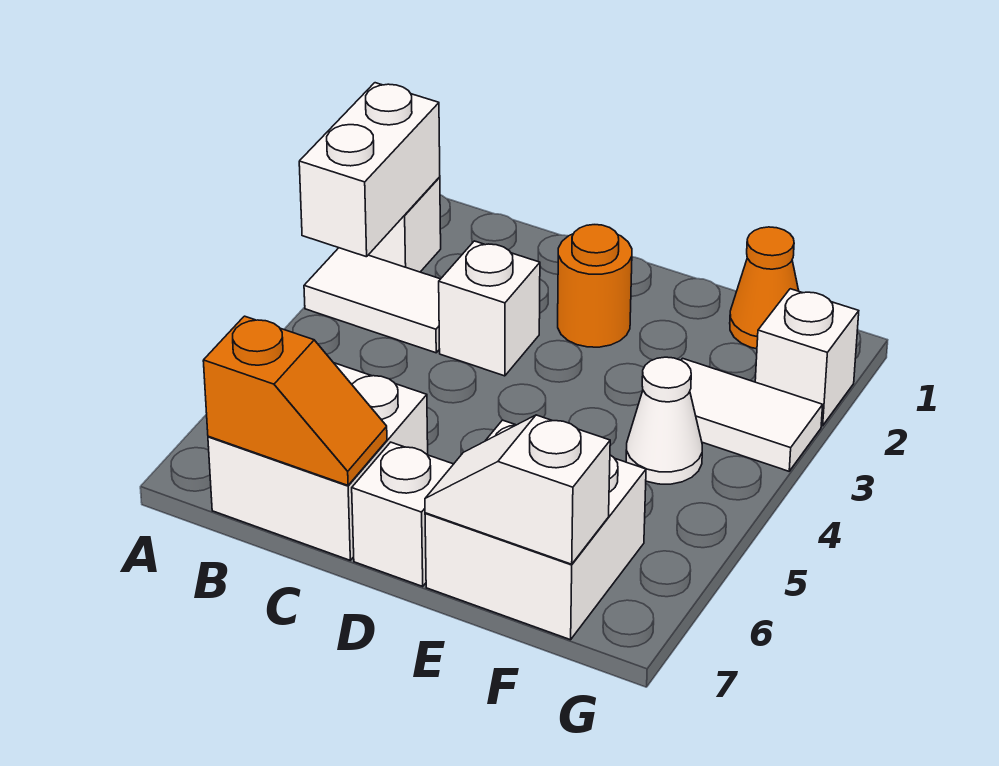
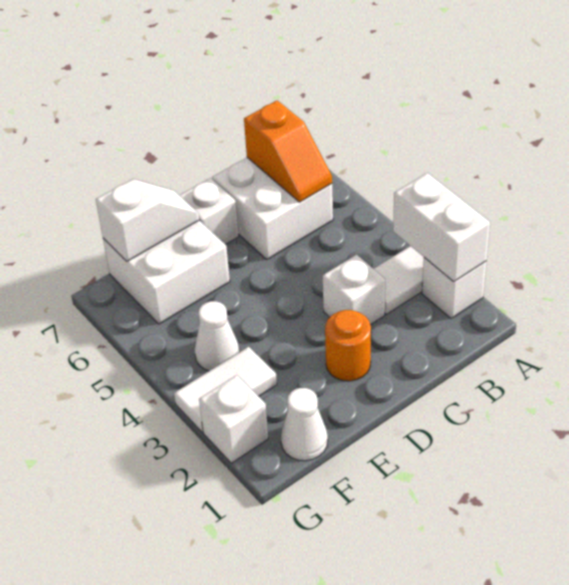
orange 1x2 slope [203,316,387,485] -> orange 1x2 slope turned to [244,101,332,202]
orange 1x1 cone [730,227,799,349] -> white 1x1 cone [281,388,328,461]

